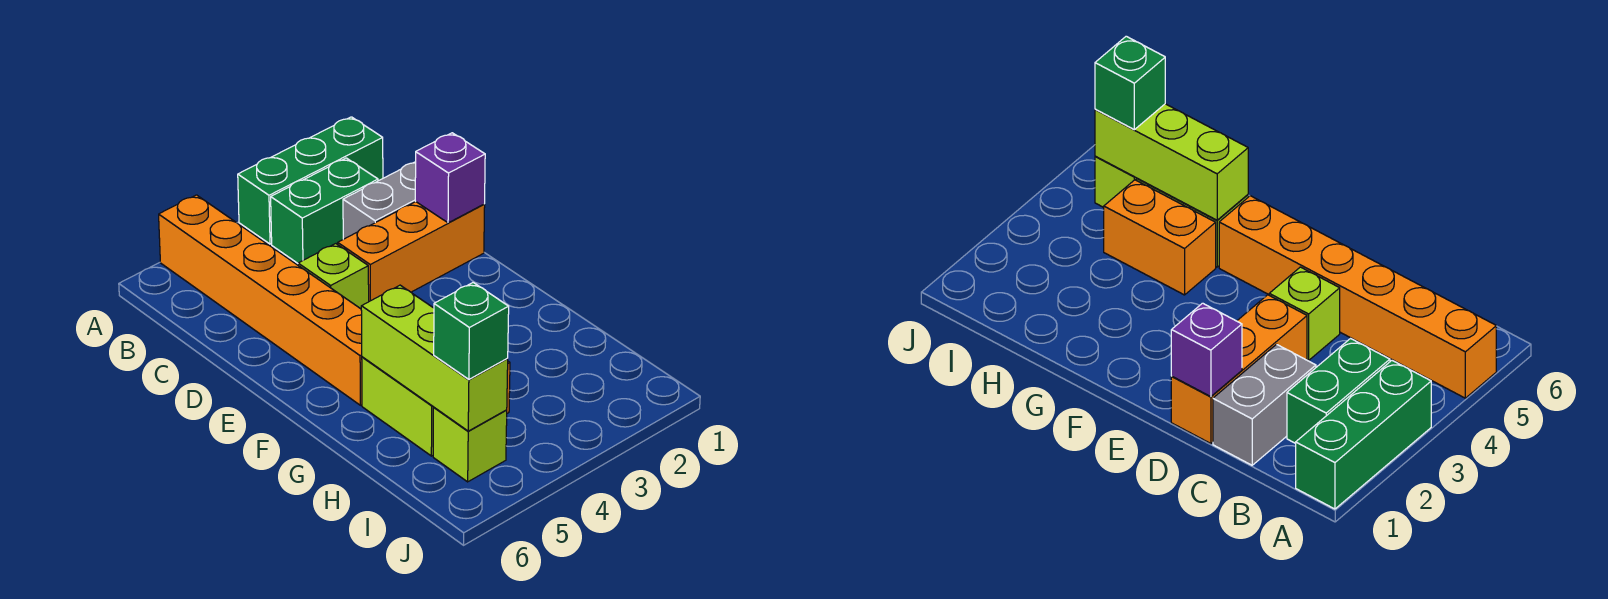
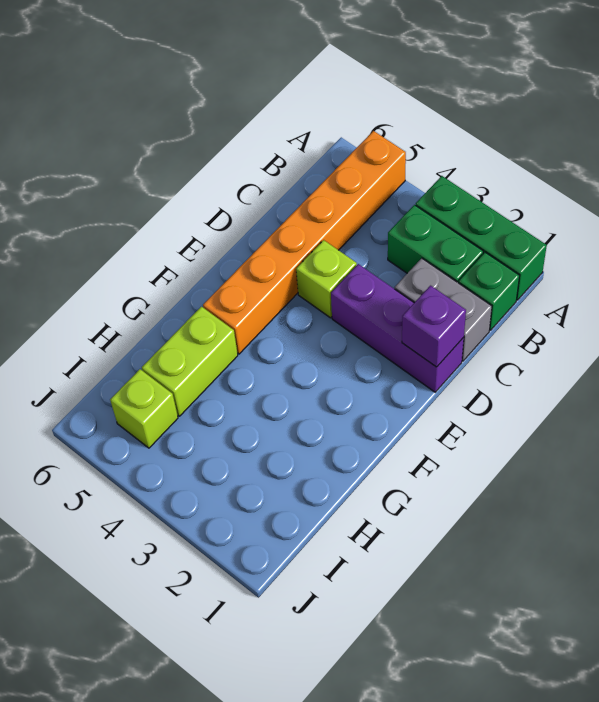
orange 1x3 brick [338,202,485,301] -> purple 1x3 brick [331,264,464,392]
orange 1x2 brick [1104,180,1216,295] -> none
lime 1x3 brick [361,285,508,431] -> none
green 1x1 brick [434,283,509,379] -> green 1x1 brick moved to [459,252,520,330]

